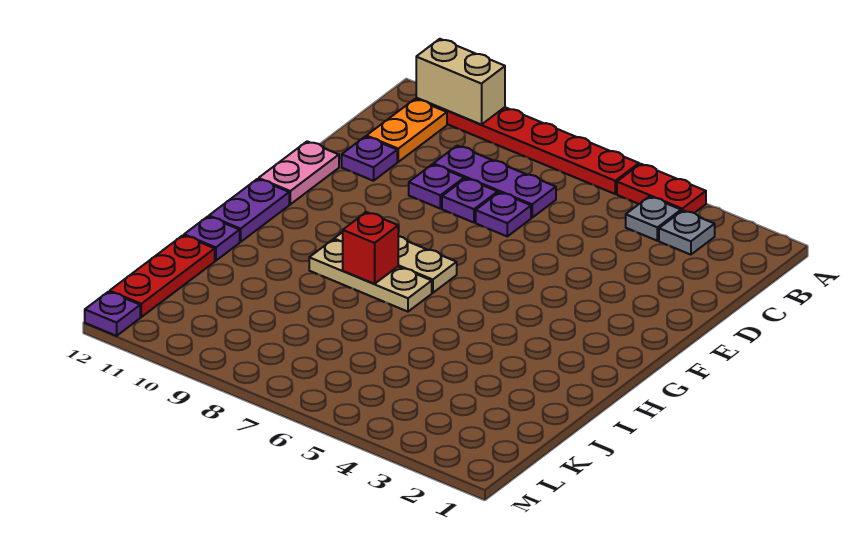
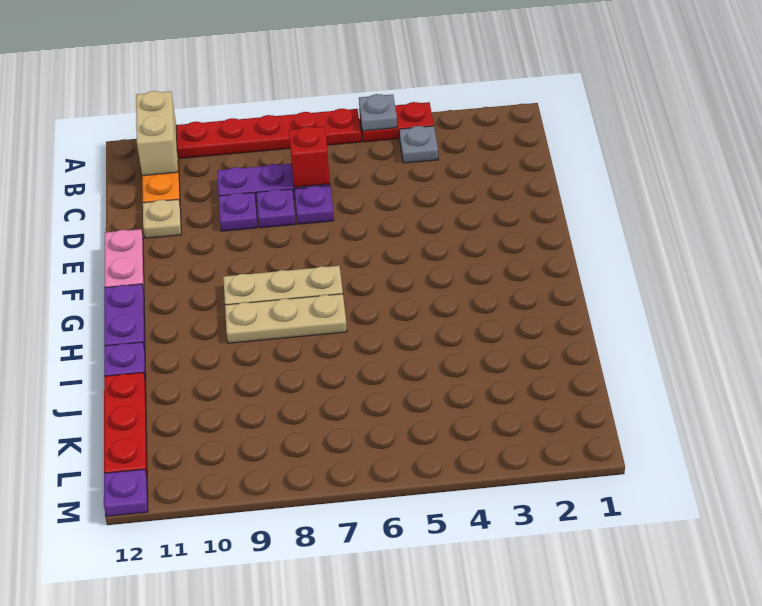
tan 1x2 brick [416,39,505,125] -> tan 1x2 brick turned to [136,91,178,176]
grey 1x1 plate [659,210,715,255] -> grey 1x1 plate moved to [359,94,397,131]
purple 1x1 plate [342,137,397,181] -> tan 1x1 plate [143,199,181,238]
red 1x1 brick [343,212,398,284] -> red 1x1 brick moved to [289,126,330,187]

